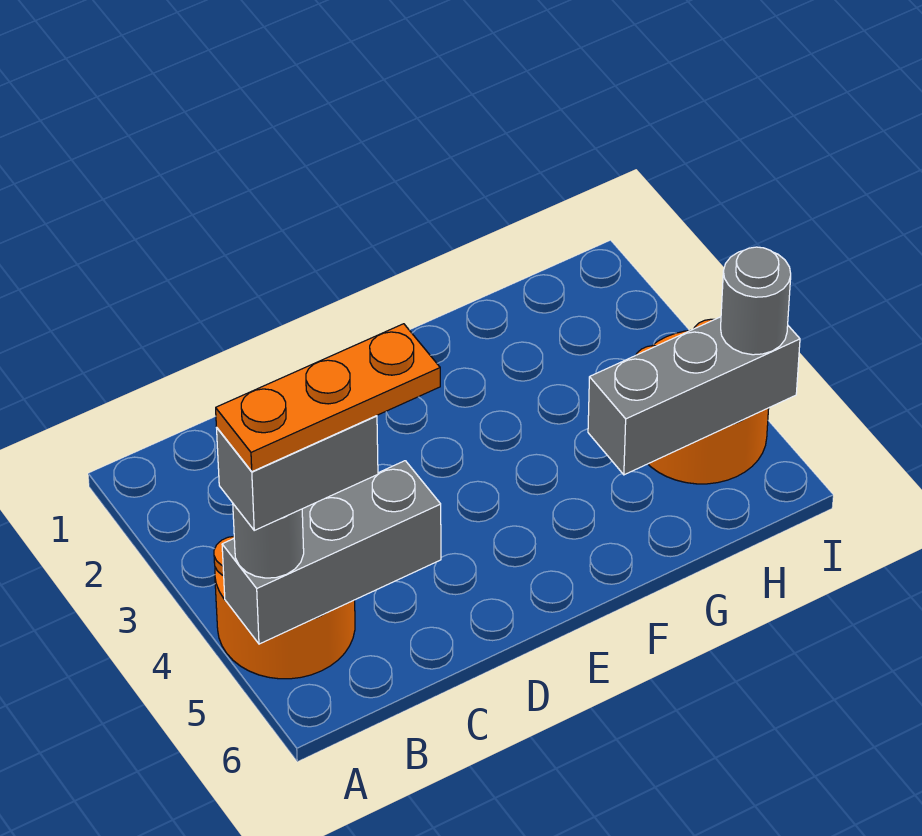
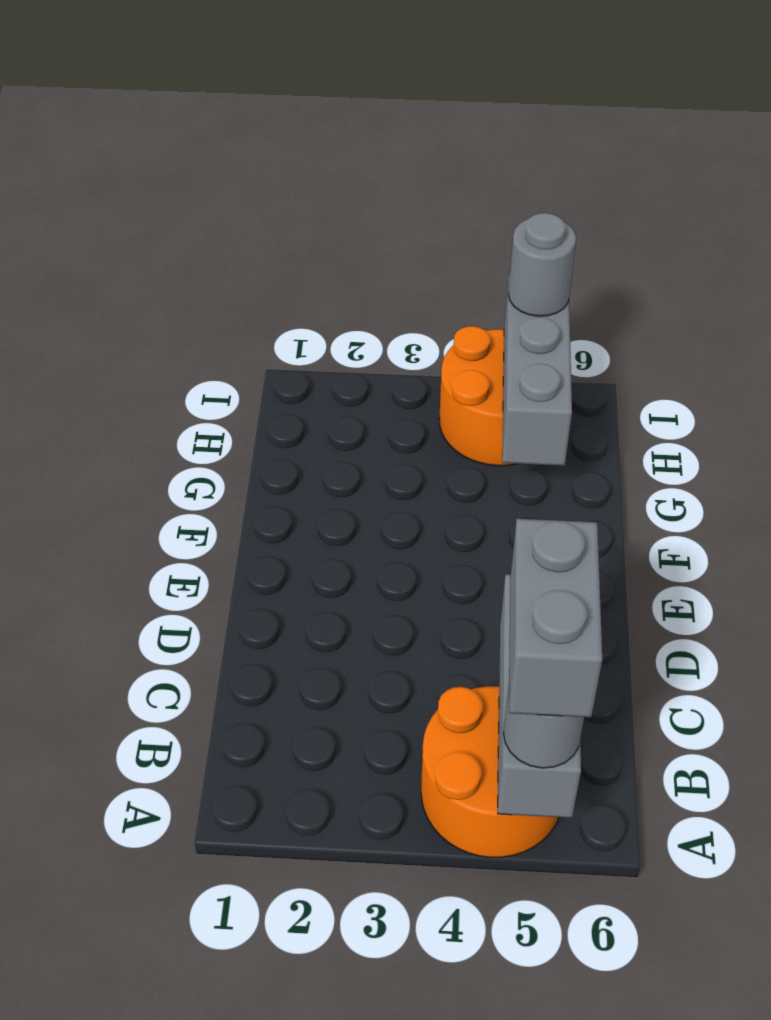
orange 1x3 plate [216,324,440,472] -> none

